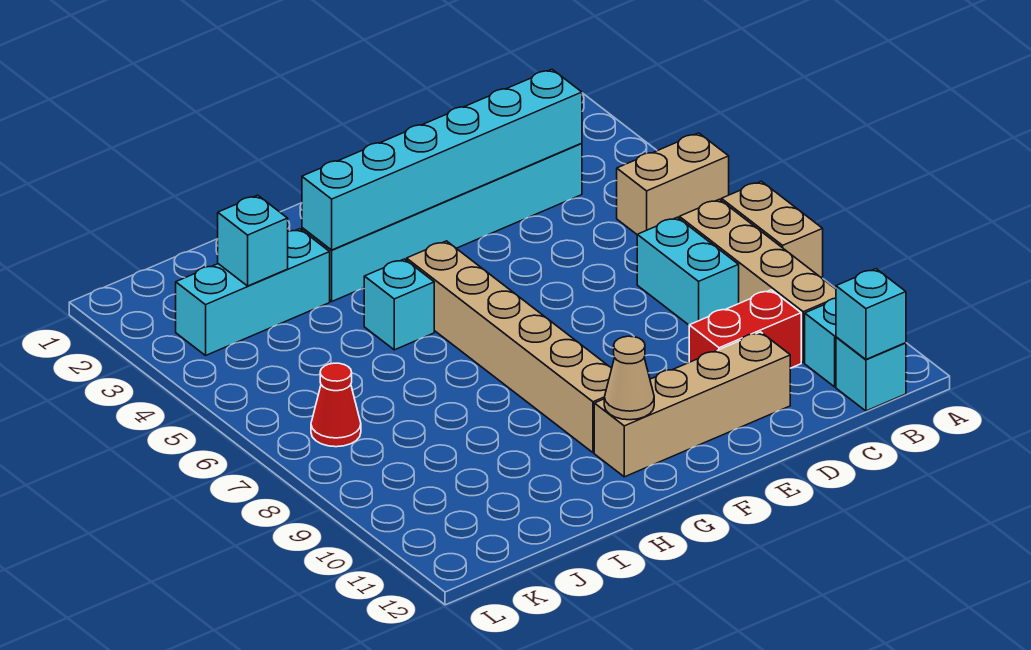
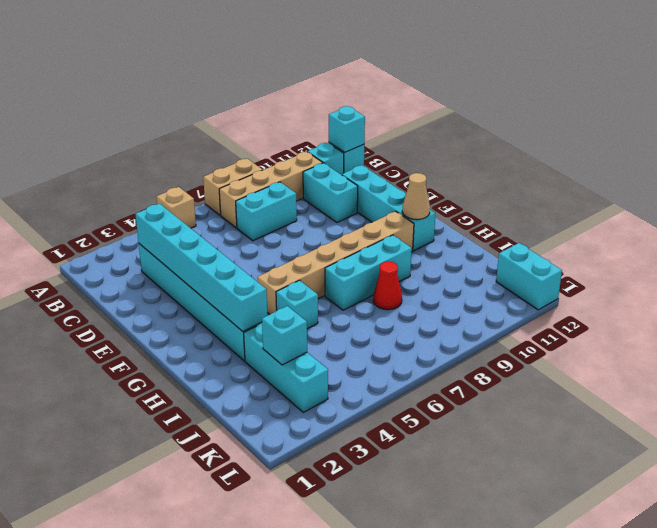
tan 1x2 brick [617,133,729,235] -> tan 1x1 brick [156,187,196,228]
red 1x2 brick [689,290,801,368] -> cyan 1x2 brick [303,163,358,222]
tan 1x4 brick [594,332,790,477] -> cyan 1x4 brick [342,165,435,251]
none -> cyan 1x3 brick [325,235,412,310]
red 1x1 cone [311,363,361,447] -> red 1x1 cone moved to [373,261,402,310]
none -> cyan 1x2 brick [496,243,562,310]

